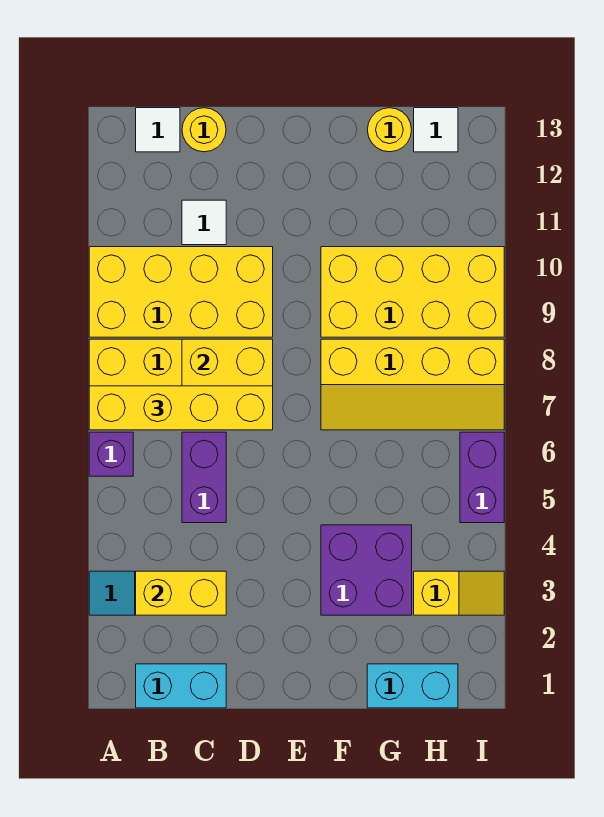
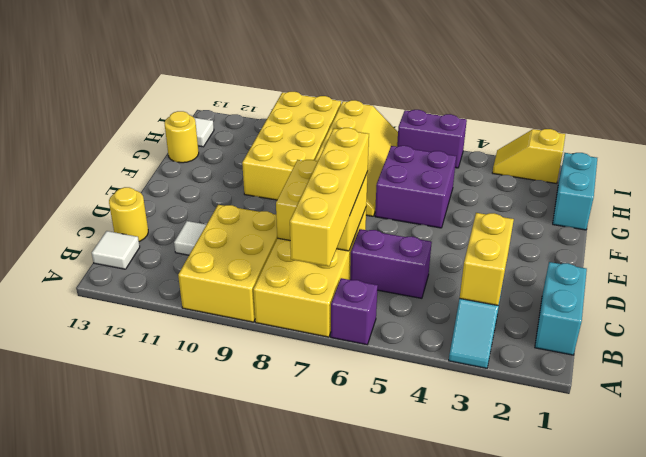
yellow 2x4 brick [89,247,273,337] -> yellow 2x3 brick [178,205,277,322]
purple 2x2 brick [321,525,412,615] -> purple 2x2 brick moved to [375,146,456,228]
yellow 1x2 slope [414,571,504,615] -> yellow 1x2 slope turned to [492,129,565,184]

